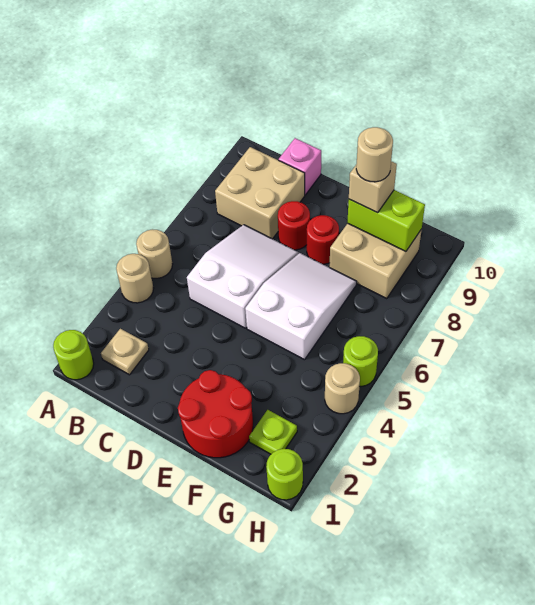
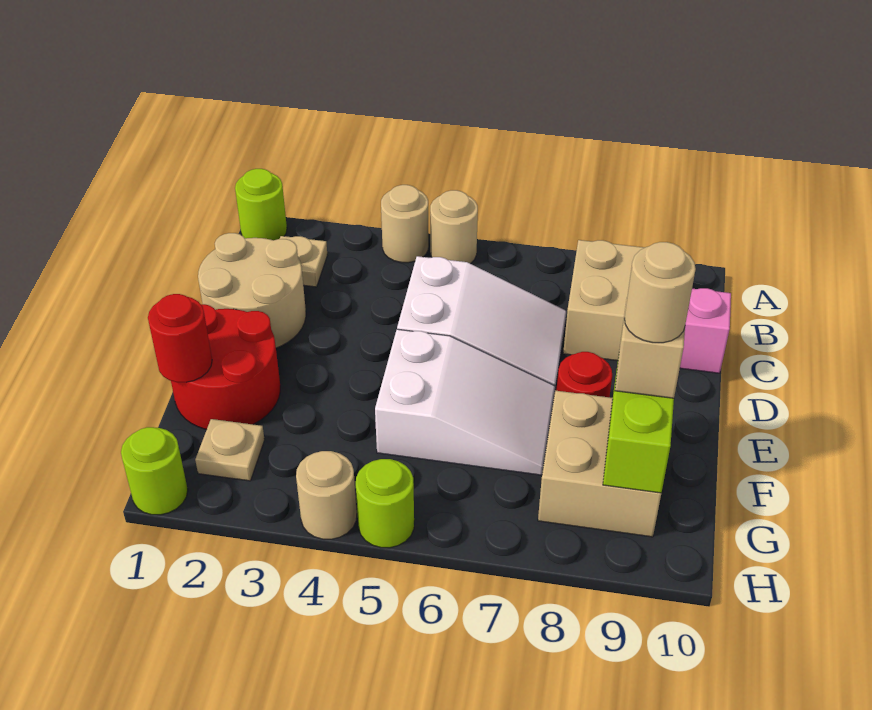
none -> tan 2x2 round brick [198,233,306,348]
red 1x1 round brick [278,201,310,250] -> red 1x1 round brick moved to [148,294,212,382]
lime 1x1 plate [249,410,297,454] -> tan 1x1 plate [195,419,265,481]

